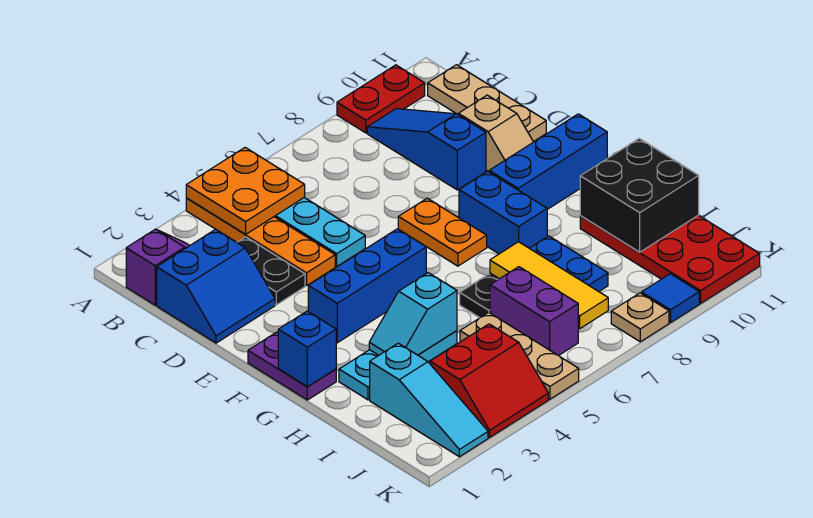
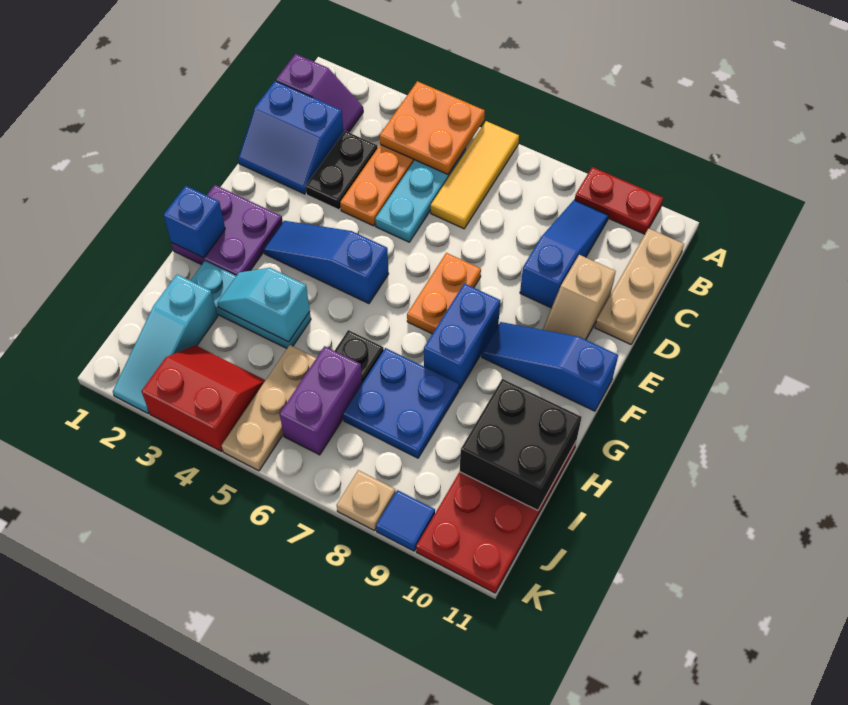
purple 1x2 plate [248,332,336,400] -> purple 2x2 plate [171,185,283,276]
blue 1x3 brick [308,229,426,343] -> blue 1x3 slope [264,221,389,304]
blue 1x3 brick [489,114,607,209] -> blue 1x3 slope [482,322,618,411]
yellow 1x3 tile [490,242,608,328] -> yellow 1x3 tile moved to [431,121,519,229]
red 2x2 slope [430,324,548,438] -> red 2x2 slope turned to [142,345,265,451]

